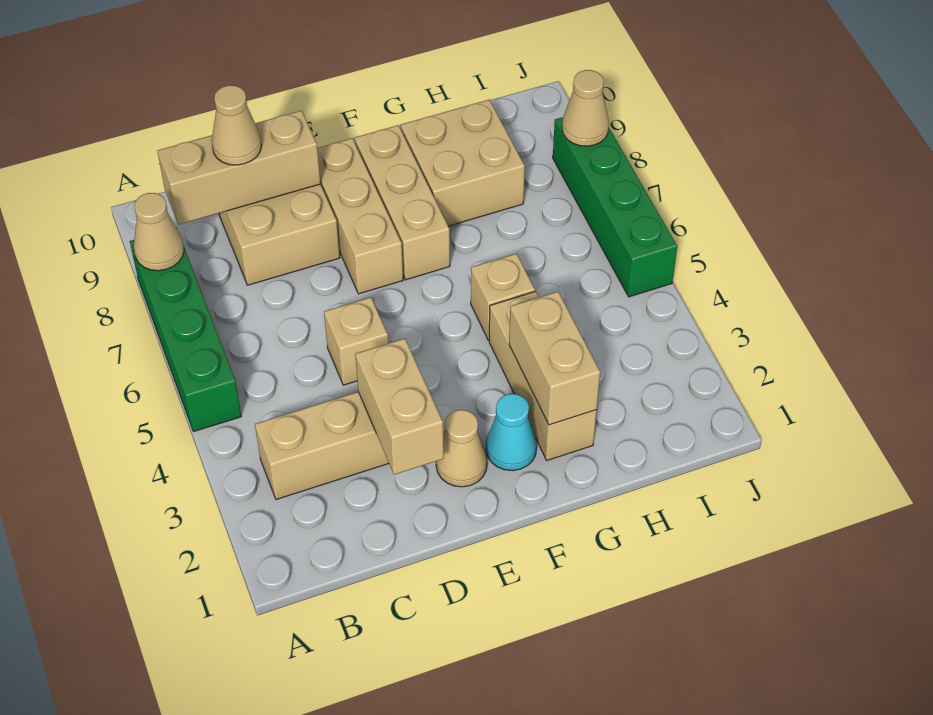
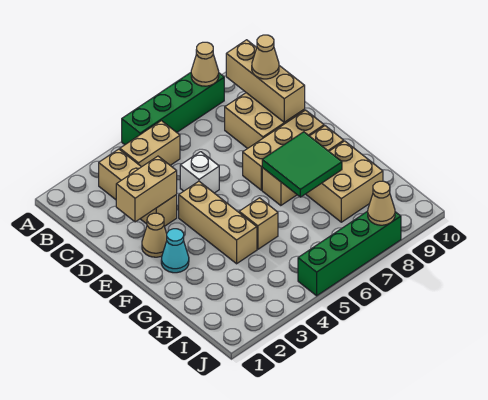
tan 1x1 brick [324,297,388,385] -> white 1x1 brick [180,152,219,193]
none -> green 2x2 tile [262,132,342,197]
tan 1x3 brick [489,291,597,460] -> tan 1x3 brick turned to [179,181,257,264]
tan 1x2 brick [509,292,600,425] -> tan 1x2 brick moved to [120,121,180,167]

